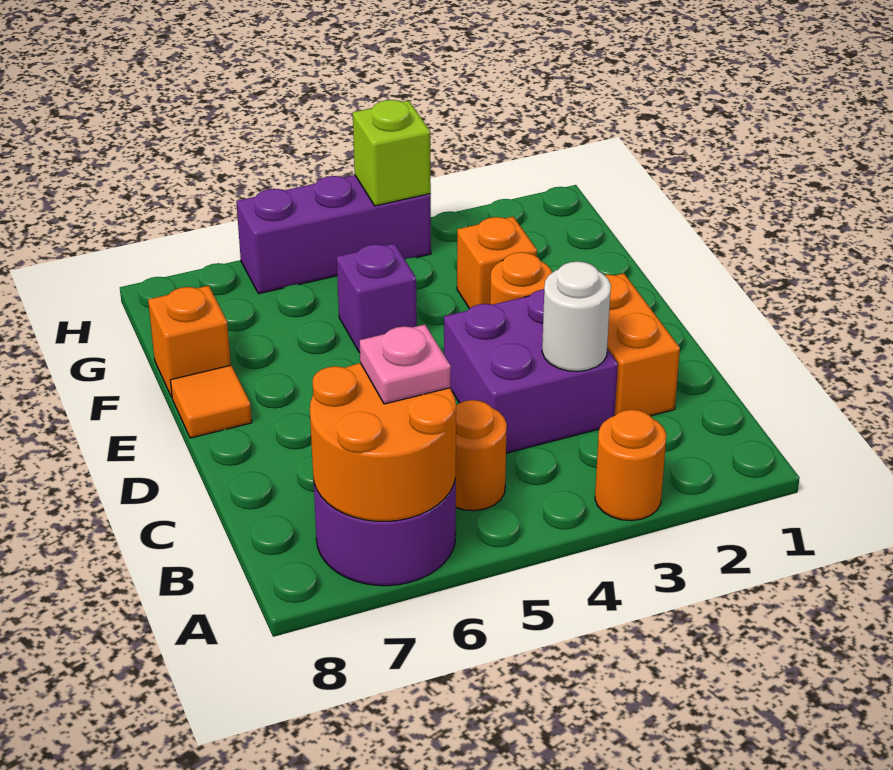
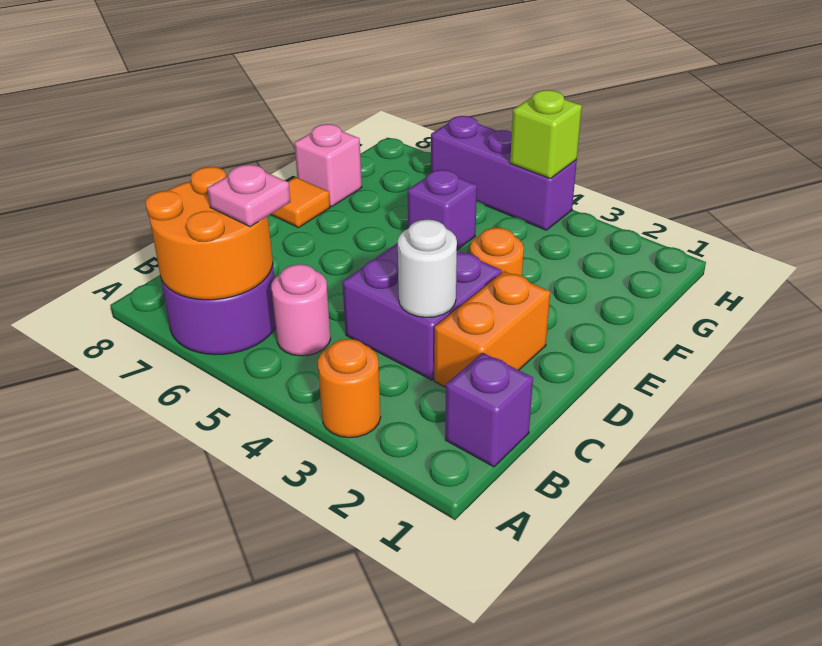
none -> purple 1x1 brick [445,353,533,467]
orange 1x1 round brick [455,400,507,511] -> pink 1x1 round brick [271,264,331,356]
orange 1x1 brick [457,217,537,309] -> none
orange 1x1 brick [148,286,231,397] -> pink 1x1 brick [294,124,362,207]

